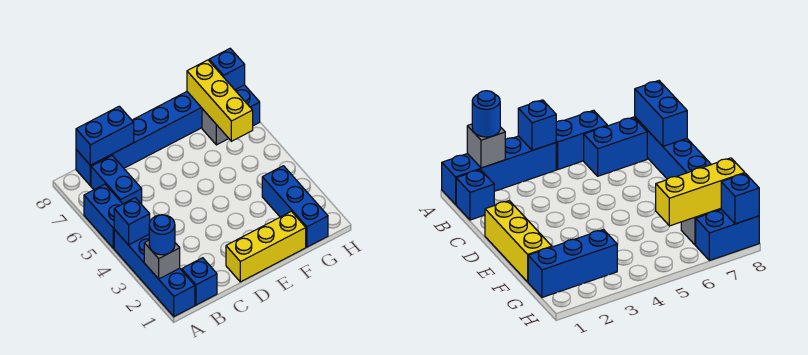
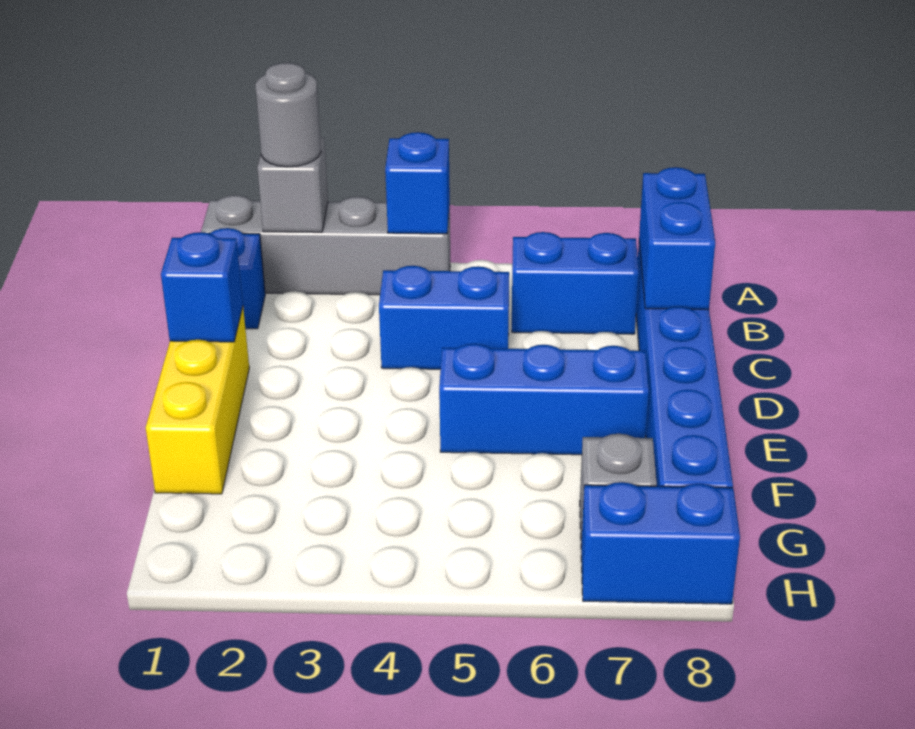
blue 1x4 brick [114,230,195,317] -> grey 1x4 brick [201,195,450,295]
blue 1x1 round brick [149,215,175,255] -> grey 1x1 round brick [255,63,321,167]
blue 1x2 brick [84,184,122,249] -> blue 1x2 brick moved to [379,266,509,369]
blue 1x3 brick [262,166,328,247] -> blue 1x3 brick moved to [439,344,649,455]
yellow 1x3 brick [187,60,253,141] -> none
blue 1x1 brick [209,49,245,90] -> blue 1x1 brick moved to [161,232,243,342]

